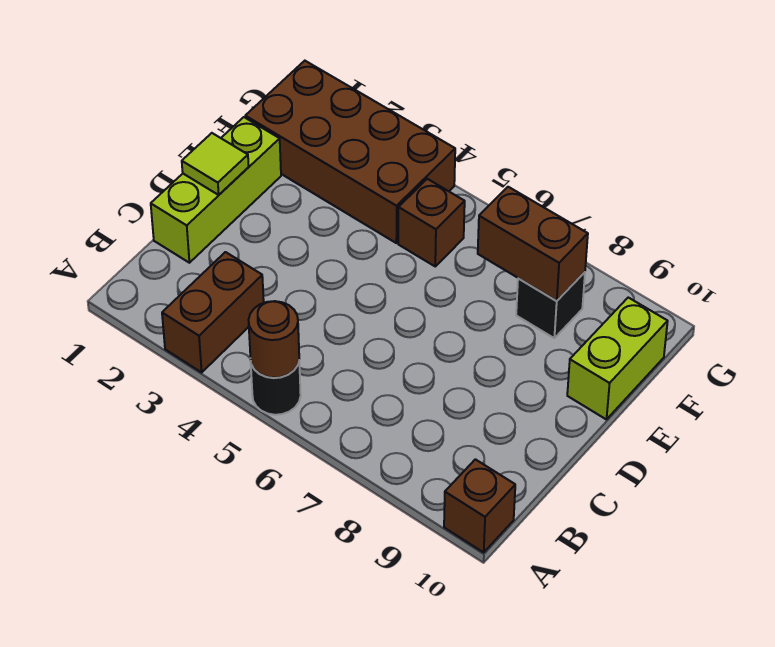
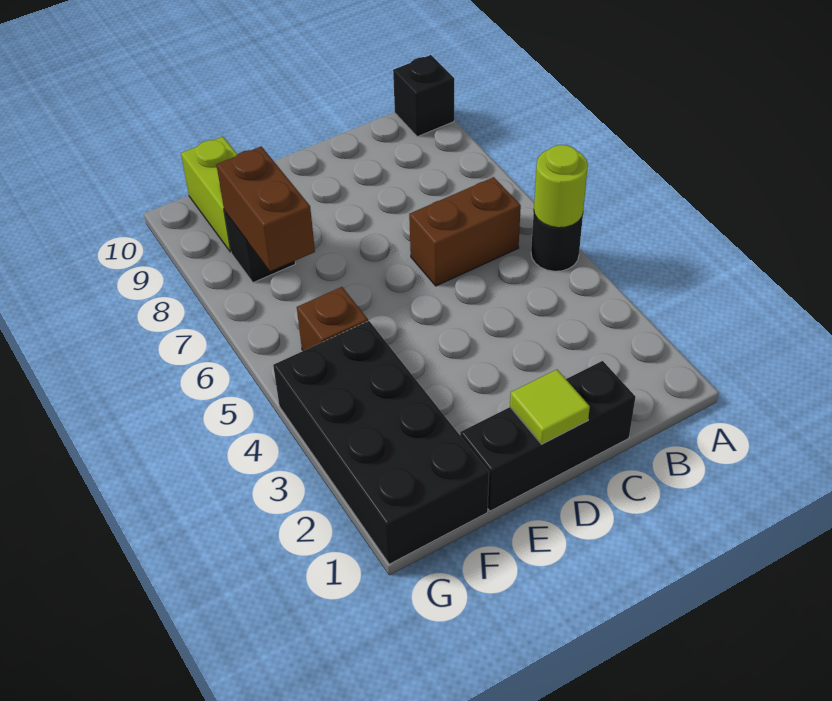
brown 1x2 brick [162,252,264,372] -> brown 1x2 brick moved to [409,177,521,286]
brown 1x1 round brick [249,301,299,378] -> lime 1x1 round brick [534,145,588,228]
brown 1x1 brick [444,459,515,552] -> black 1x1 brick [393,55,454,137]
lime 1x3 brick [151,117,281,263] -> black 1x3 brick [460,361,635,511]
lime 1x2 brick [567,298,668,419] -> lime 1x2 brick turned to [181,137,237,252]
brown 2x4 brick [245,61,455,243] -> black 2x4 brick [273,321,489,564]

